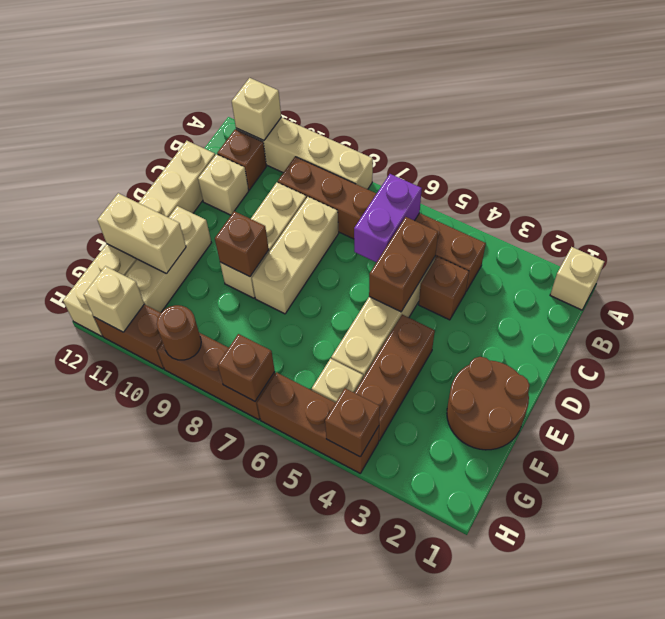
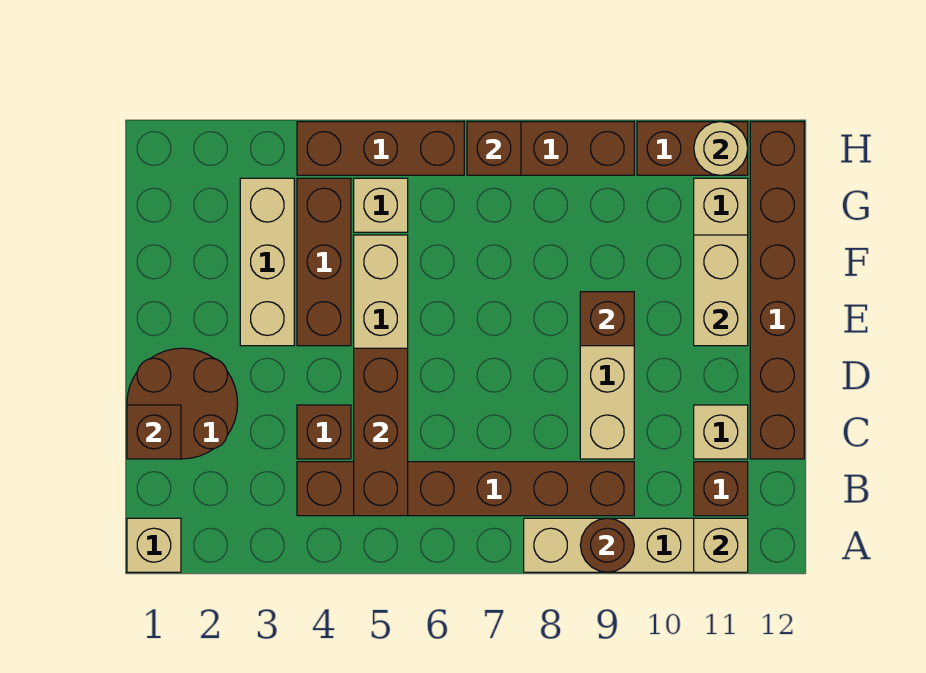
purple 1x2 brick [354,174,422,262] -> none
brown 1x2 brick [369,217,438,312] -> brown 1x3 brick [354,348,408,516]
tan 1x3 brick [252,197,339,314] -> tan 1x3 brick moved to [240,178,294,346]
tan 1x6 brick [63,141,215,336] -> brown 1x6 brick [750,122,804,459]
brown 2x2 round brick [447,357,529,450] -> brown 2x2 round brick moved to [127,348,238,459]
tan 1x2 brick [97,193,186,274] -> tan 1x2 brick turned to [694,235,748,346]
brown 1x1 brick [325,388,380,457] -> brown 1x1 brick moved to [127,405,181,459]
brown 1x1 round brick [157,305,201,360] -> brown 1x1 round brick moved to [580,518,634,572]
tan 1x1 brick [84,266,144,332] -> tan 1x1 round brick [694,122,748,175]

